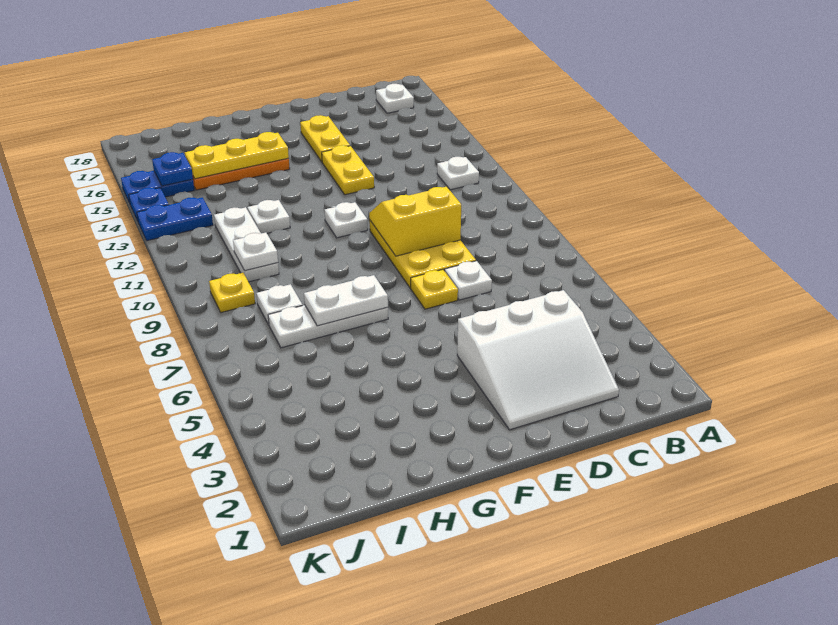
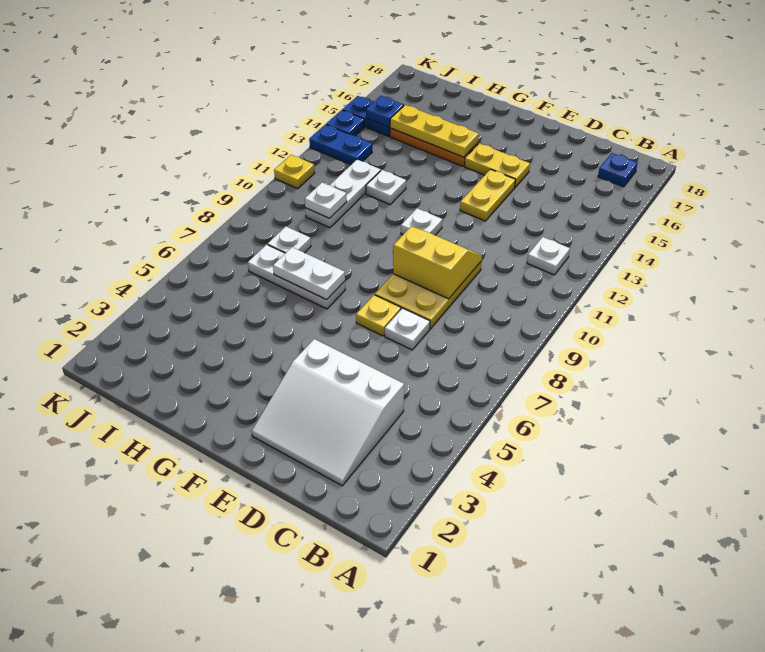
white 1x1 plate [376,84,414,113] -> blue 1x1 plate [598,153,638,187]
yellow 1x2 plate [300,115,350,162] -> yellow 1x2 plate turned to [465,143,530,187]
yellow 1x1 plate [209,273,255,312] -> yellow 1x1 plate moved to [274,155,315,189]

